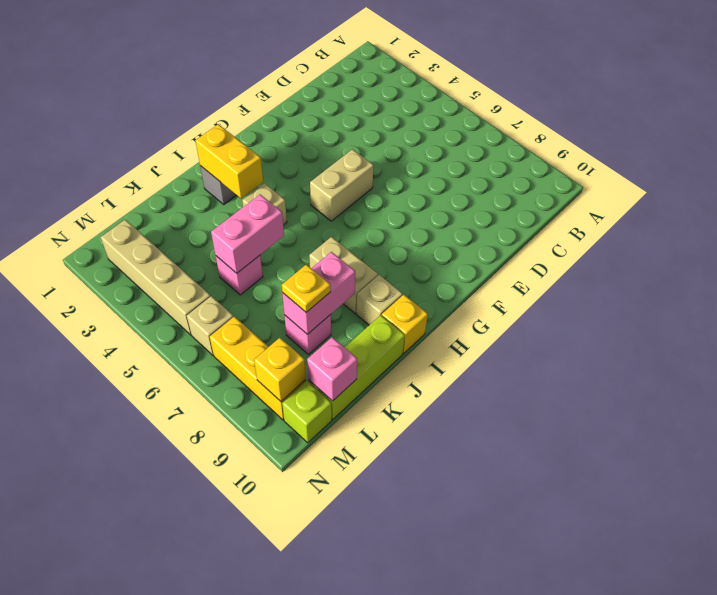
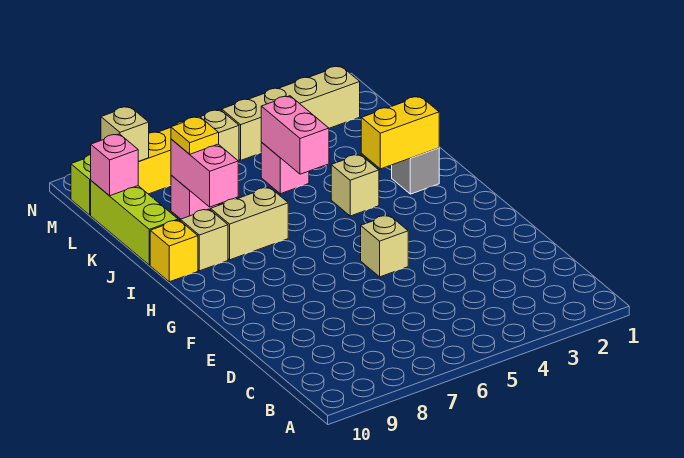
tan 1x2 brick [310,149,374,221] -> tan 1x1 brick [361,215,408,277]
yellow 1x1 brick [254,338,306,401] -> tan 1x1 brick [101,106,149,162]

